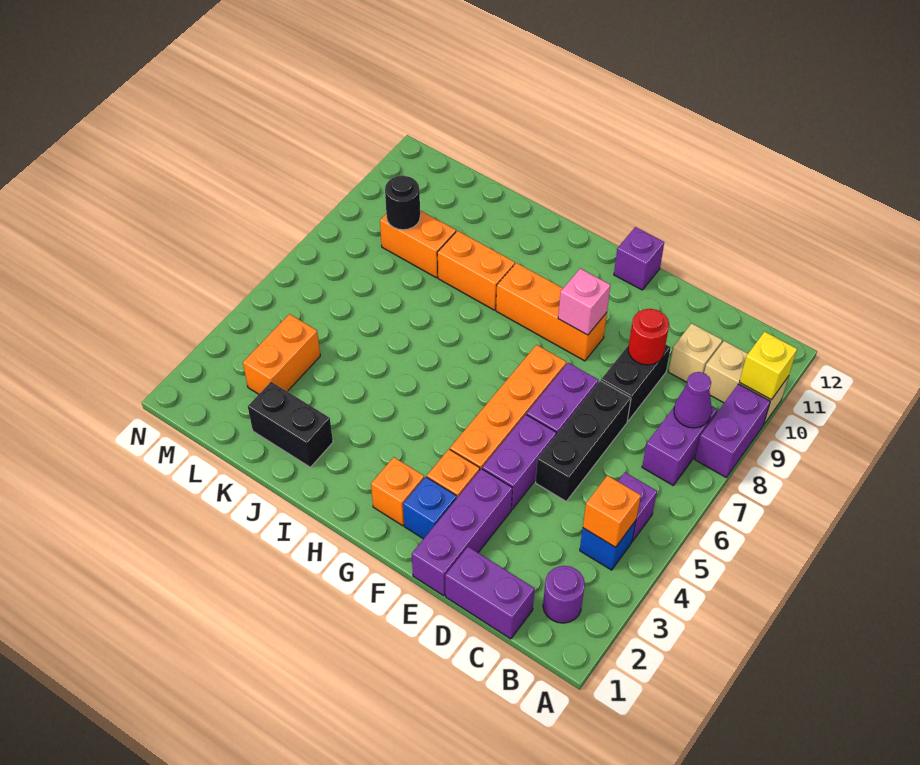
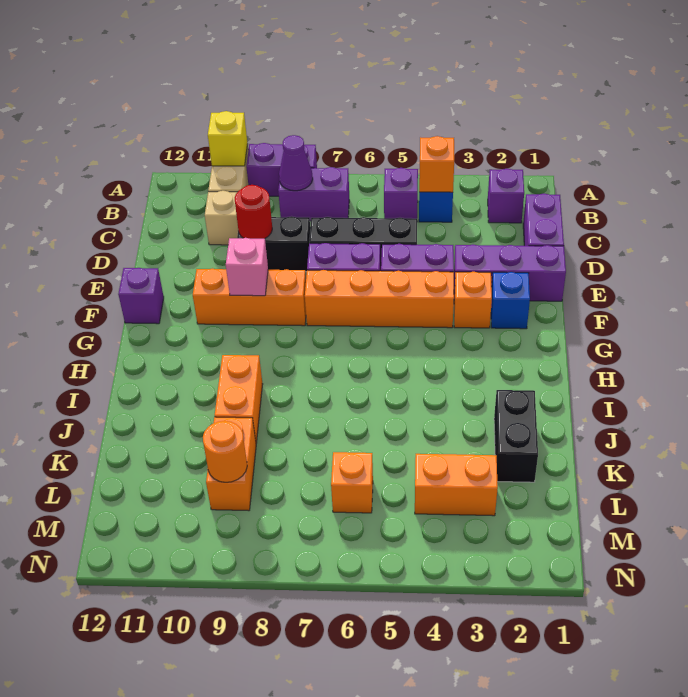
purple 1x1 round brick [543,566,585,623] -> purple 1x1 brick [488,169,524,223]
orange 1x3 brick [496,263,607,361] -> orange 1x3 brick turned to [193,269,306,326]
orange 1x1 brick [371,457,424,526] -> orange 1x1 brick moved to [331,452,373,513]
black 1x1 round brick [385,175,420,230] -> orange 1x1 round brick [203,421,247,482]

